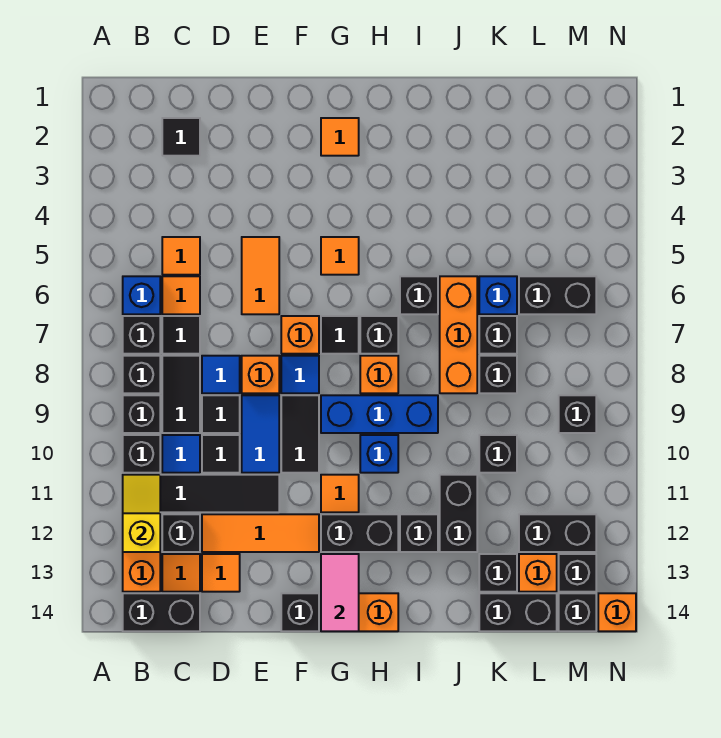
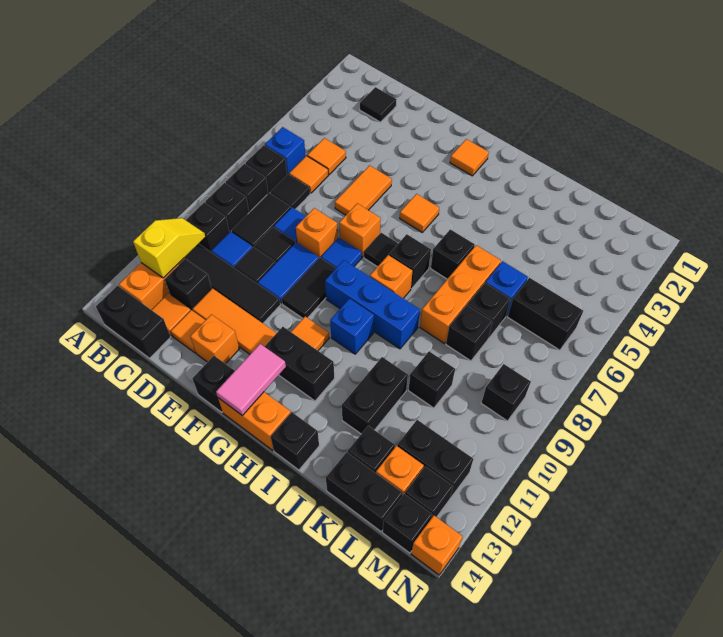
none -> orange 1x1 brick [190,314,239,364]
black 1x1 brick [400,514,438,552] -> black 1x1 brick moved to [271,412,319,470]

